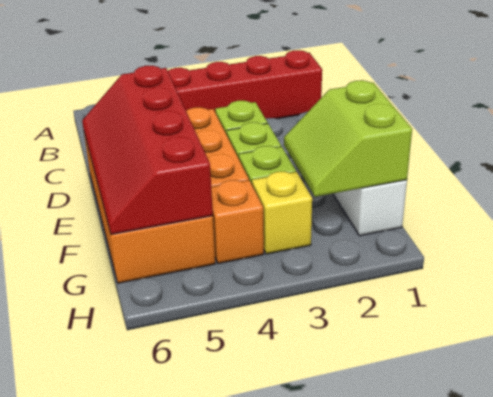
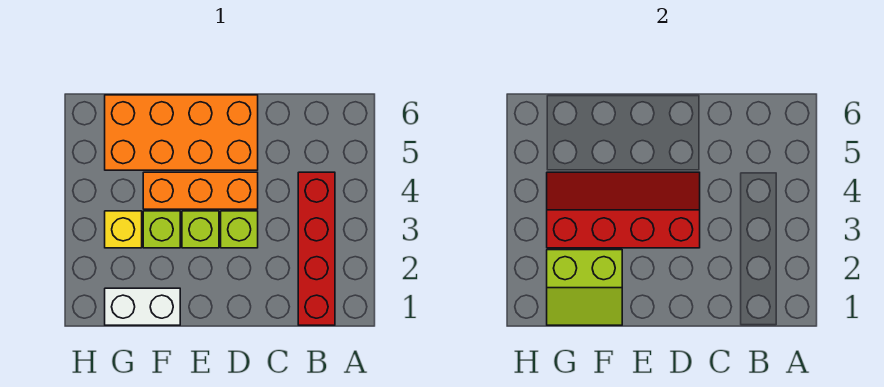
red 2x4 slope [82,66,213,234] -> red 2x4 slope moved to [547,172,700,248]
lime 2x2 slope [284,80,412,197] -> lime 2x2 slope turned to [547,250,622,325]
orange 1x1 brick [211,180,264,264] -> none

